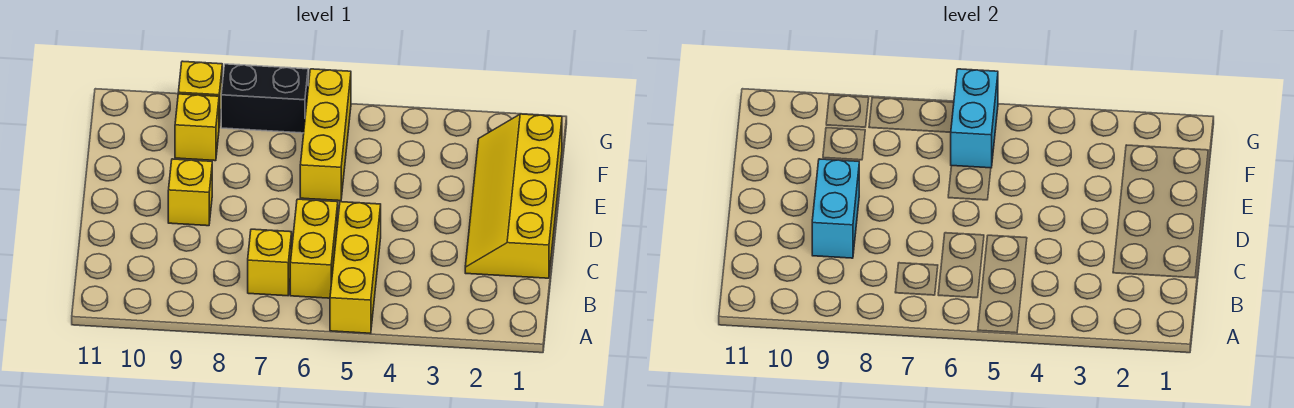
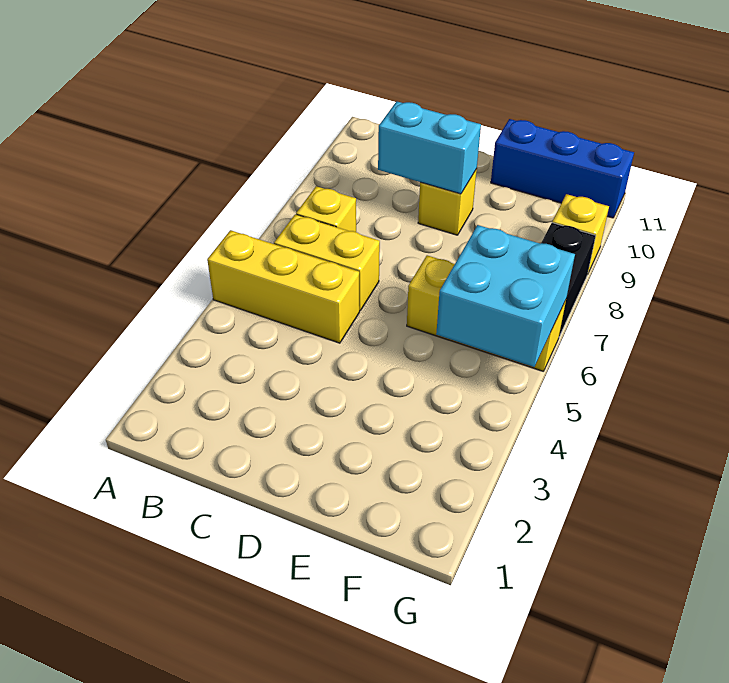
yellow 2x4 slope [465,114,562,278] -> none
none -> blue 1x3 brick [491,119,634,218]
cyan 1x2 brick [951,69,998,168] -> cyan 2x2 brick [436,225,575,367]
yellow 1x1 brick [175,94,219,161] -> none

